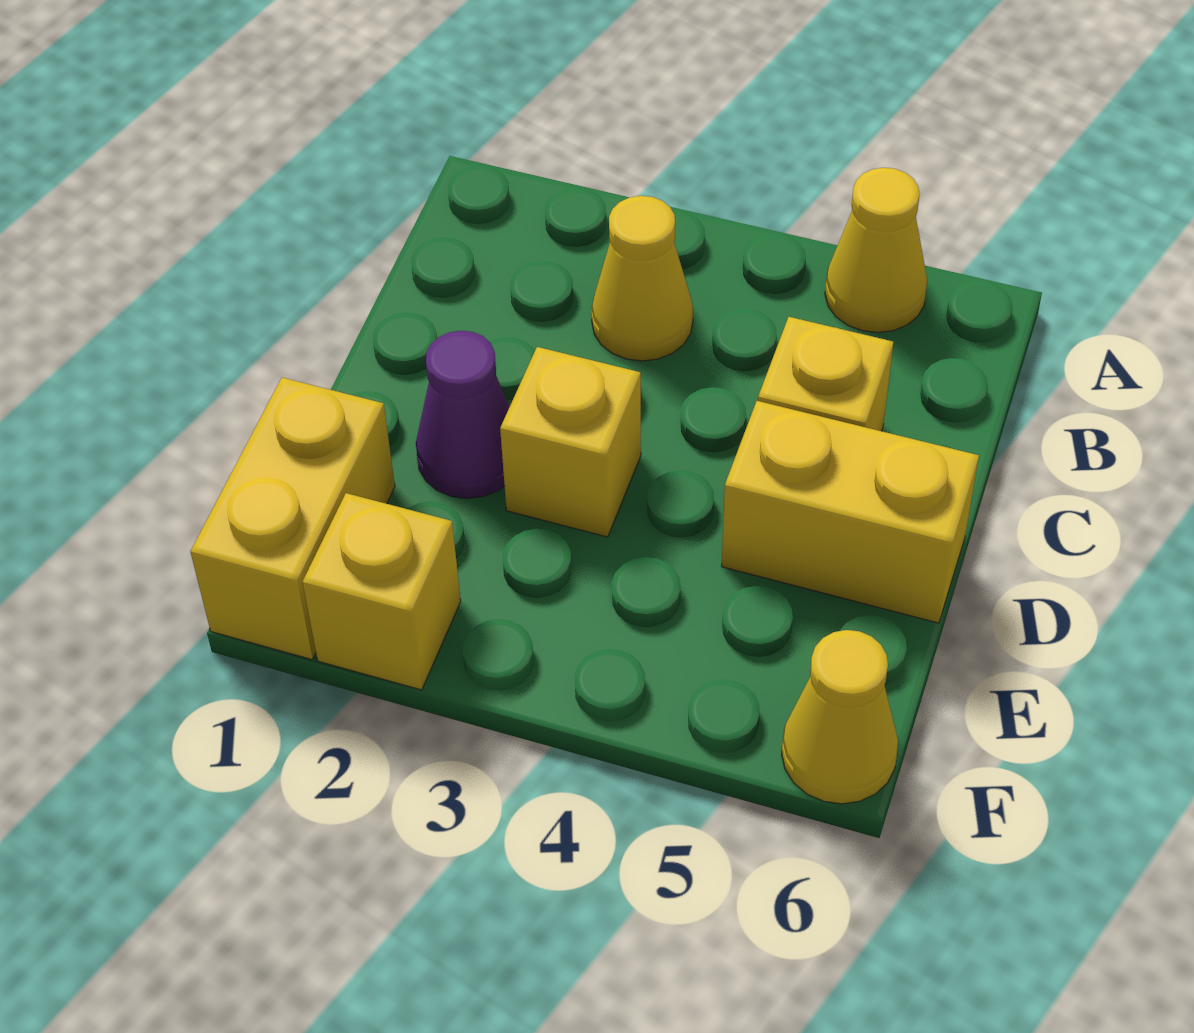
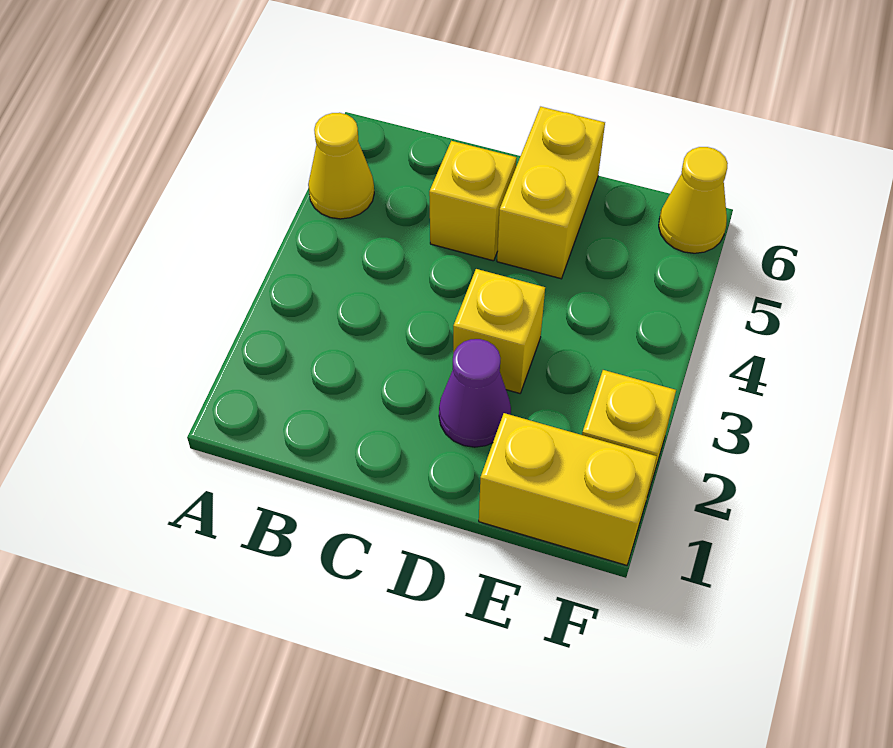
yellow 1x1 cone [591,196,693,361] -> none

